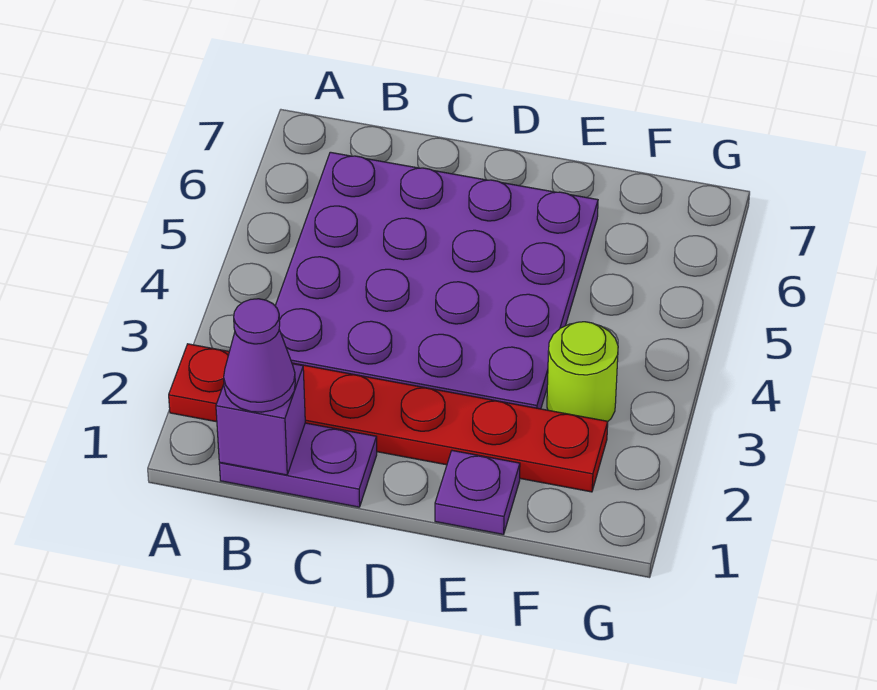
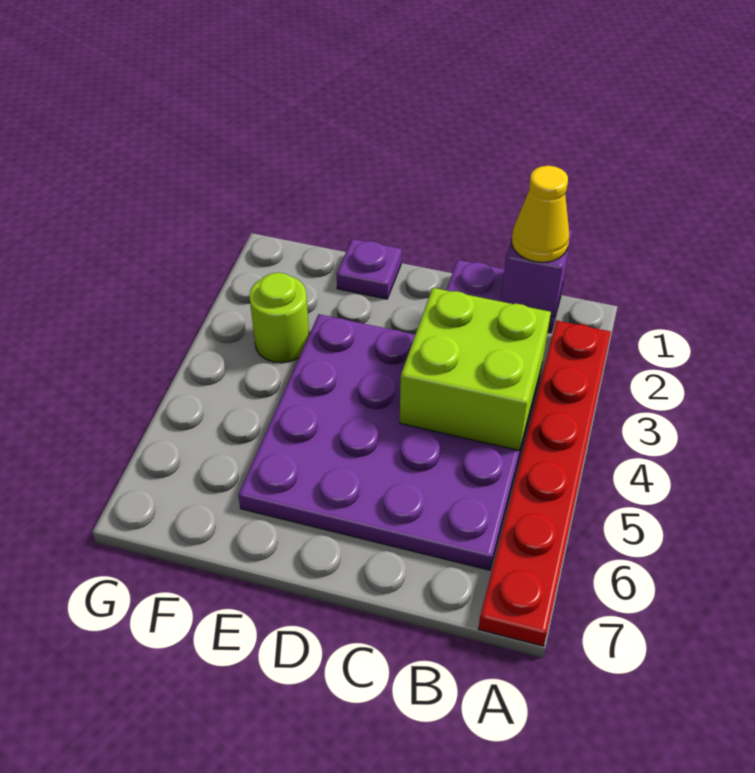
red 1x6 plate [169,344,608,492] -> red 1x6 plate turned to [478,320,611,646]
purple 1x1 cone [224,299,295,412] -> yellow 1x1 cone [512,166,569,262]
none -> lime 2x2 brick [400,288,551,450]

